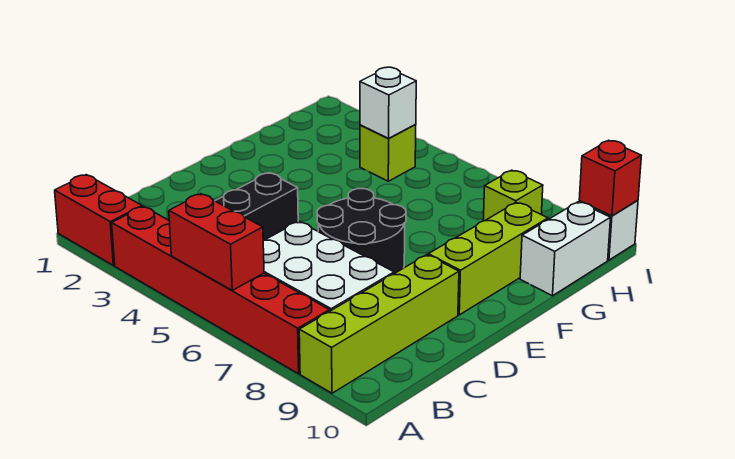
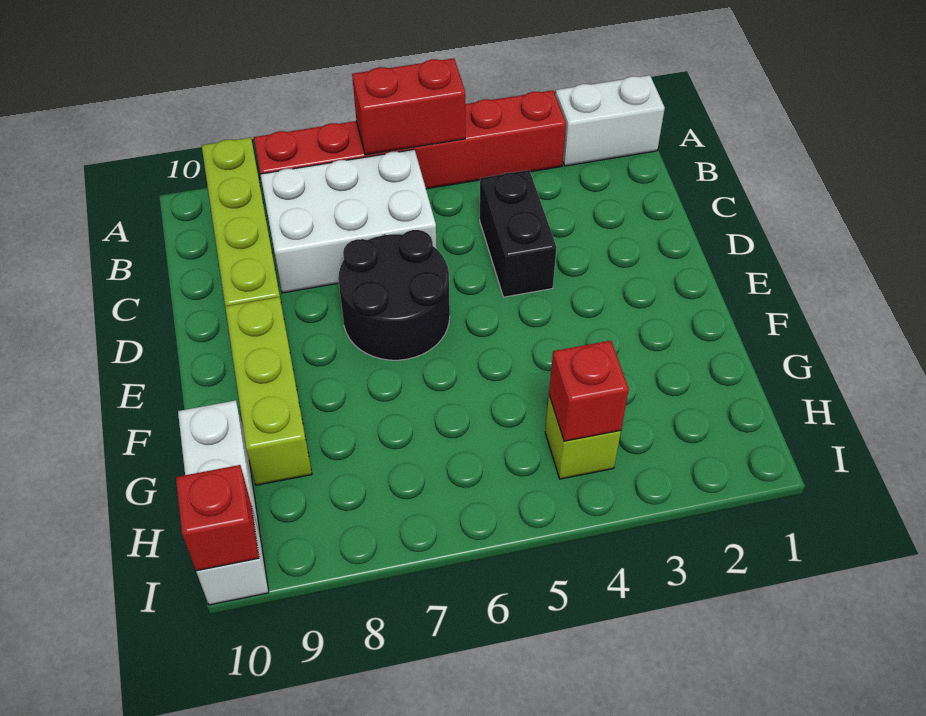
red 1x2 brick [55,175,142,265] -> white 1x2 brick [555,75,665,166]
white 1x1 brick [360,67,416,139] -> red 1x1 brick [549,341,629,441]
lime 1x1 brick [483,170,543,221] -> none

